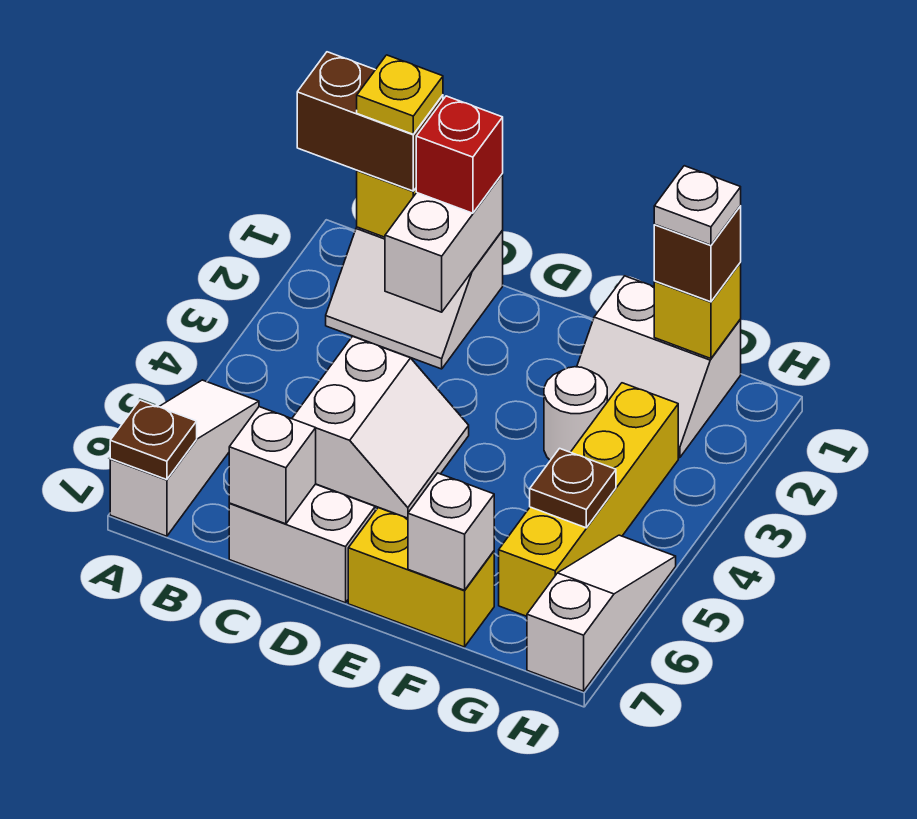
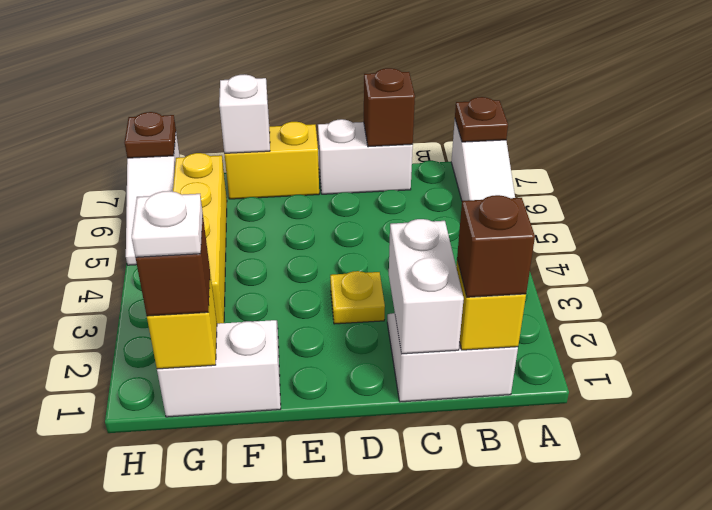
brown 1x2 brick [297,52,443,191] -> brown 1x1 brick [457,195,535,297]
yellow 1x1 plate [357,55,443,134] -> yellow 1x1 plate moved to [330,271,385,324]
red 1x1 brick [416,96,503,213] -> none
white 2x2 slope [292,336,469,518] -> none
white 1x1 brick [229,407,316,524] -> brown 1x1 brick [364,68,415,147]
white 1x1 round brick [544,367,607,460] -> none
brown 1x1 plate [530,448,616,528] -> brown 1x1 plate moved to [124,112,176,158]

